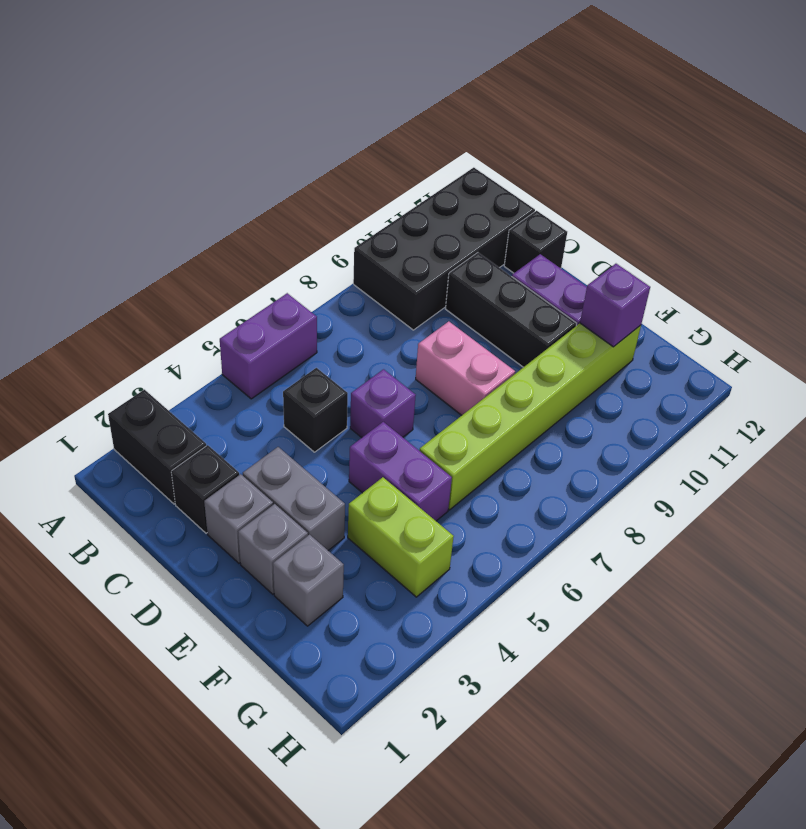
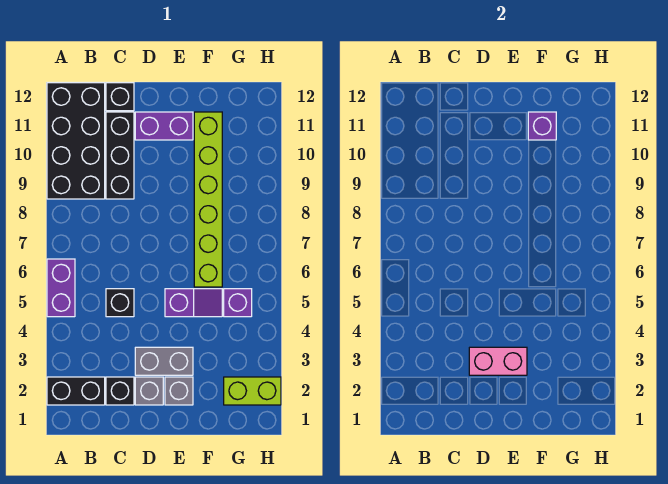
black 1x3 brick [446,253,577,367] -> black 1x3 brick turned to [106,112,134,199]
purple 1x1 brick [350,369,416,438] -> purple 1x1 brick moved to [224,289,252,317]
pink 1x2 brick [416,321,515,415] -> pink 1x2 brick moved to [469,347,527,375]
purple 1x2 brick [349,422,452,521] -> purple 1x2 slope [165,289,222,317]
grey 1x1 brick [273,534,344,626] -> none
lime 1x2 brick [348,477,454,597] -> lime 1x2 brick moved to [224,377,281,405]

